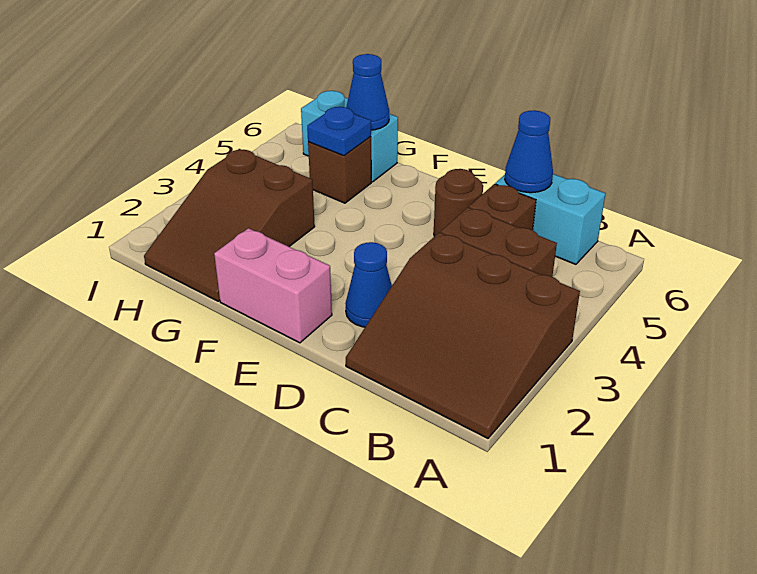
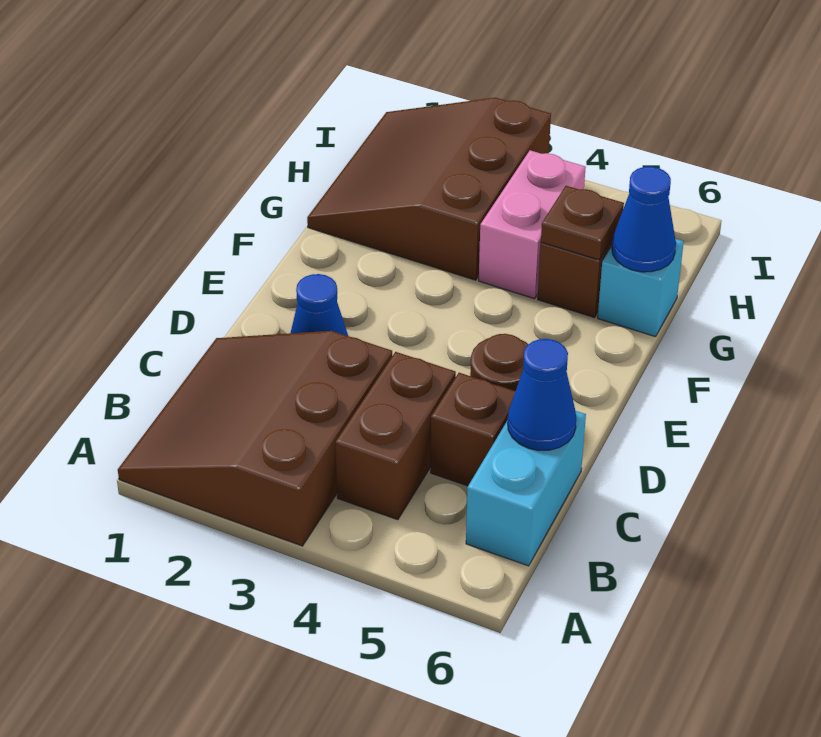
pink 1x2 brick [214,228,332,343] -> pink 1x2 brick moved to [479,150,586,299]
brown 2x3 slope [144,149,315,301] -> brown 3x3 slope [307,98,551,280]
blue 1x1 plate [307,107,371,156] -> brown 1x1 plate [541,186,624,260]
cyan 1x2 brick [301,91,398,182] -> cyan 1x1 brick [598,239,684,337]

